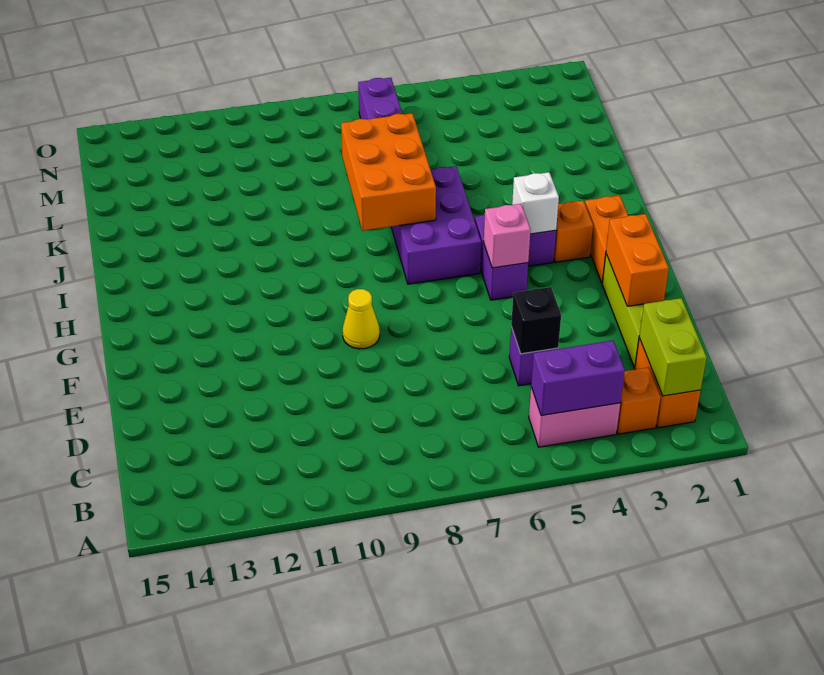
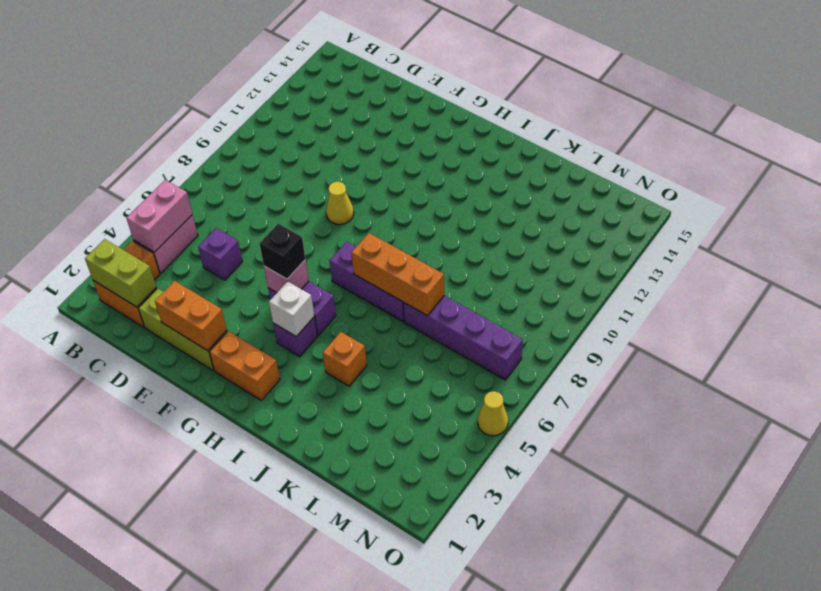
purple 1x2 brick [531,341,625,416] -> pink 1x2 brick [126,180,192,252]
black 1x1 brick [511,287,561,354] -> black 1x1 brick moved to [259,223,305,279]
orange 1x1 brick [554,201,593,262] -> orange 1x1 brick moved to [323,332,367,386]
purple 2x3 brick [391,166,481,284] -> purple 1x3 brick [330,242,404,322]
orange 2x3 brick [341,113,436,231] -> orange 1x3 brick [351,233,444,315]
none -> yellow 1x1 cone [478,391,508,436]

